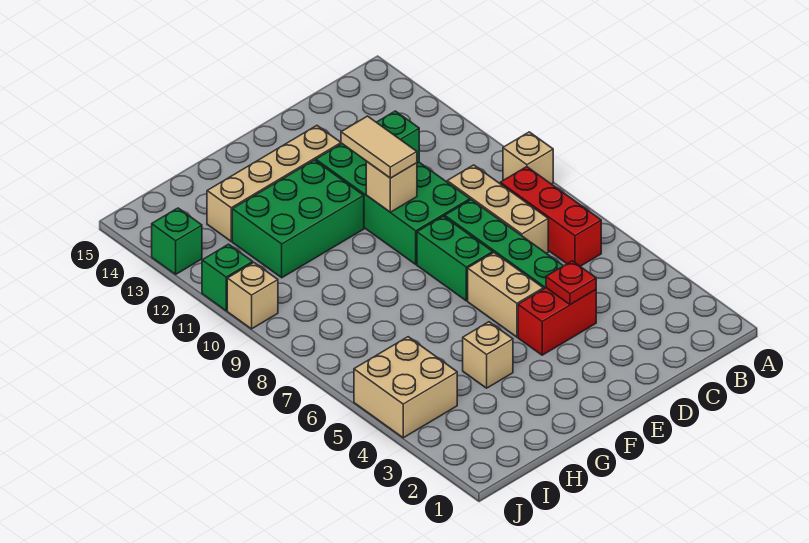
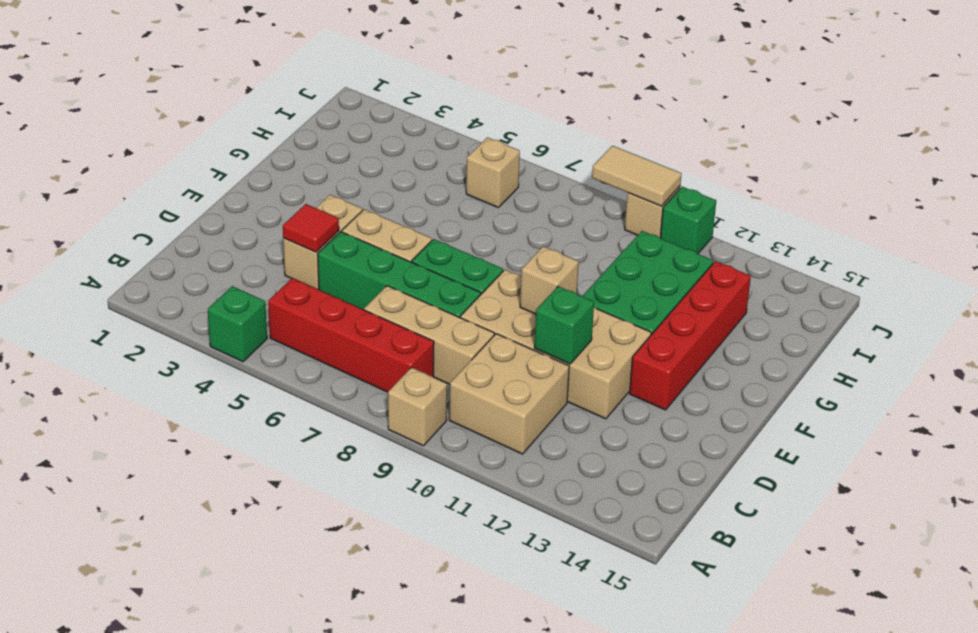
red 1x3 brick [500,167,601,266] -> red 1x4 brick [268,278,434,392]
red 1x2 brick [518,288,596,355] -> tan 1x2 brick [283,195,363,289]
red 1x1 plate [546,261,596,305] -> red 1x1 tile [283,204,339,252]
green 2x4 brick [316,144,470,264] -> tan 2x4 brick [460,270,651,419]
tan 1x2 tile [341,116,417,178] -> tan 1x2 tile moved to [592,146,682,206]
tan 1x4 brick [207,126,341,241] -> red 1x4 brick [630,261,751,410]
tan 1x1 brick [463,322,513,388] -> tan 1x1 brick moved to [466,137,520,207]
tan 2x2 brick [354,337,457,438] -> tan 2x2 brick moved to [449,334,569,454]
green 1x1 brick [152,208,202,274] -> green 1x1 brick moved to [208,286,267,362]

